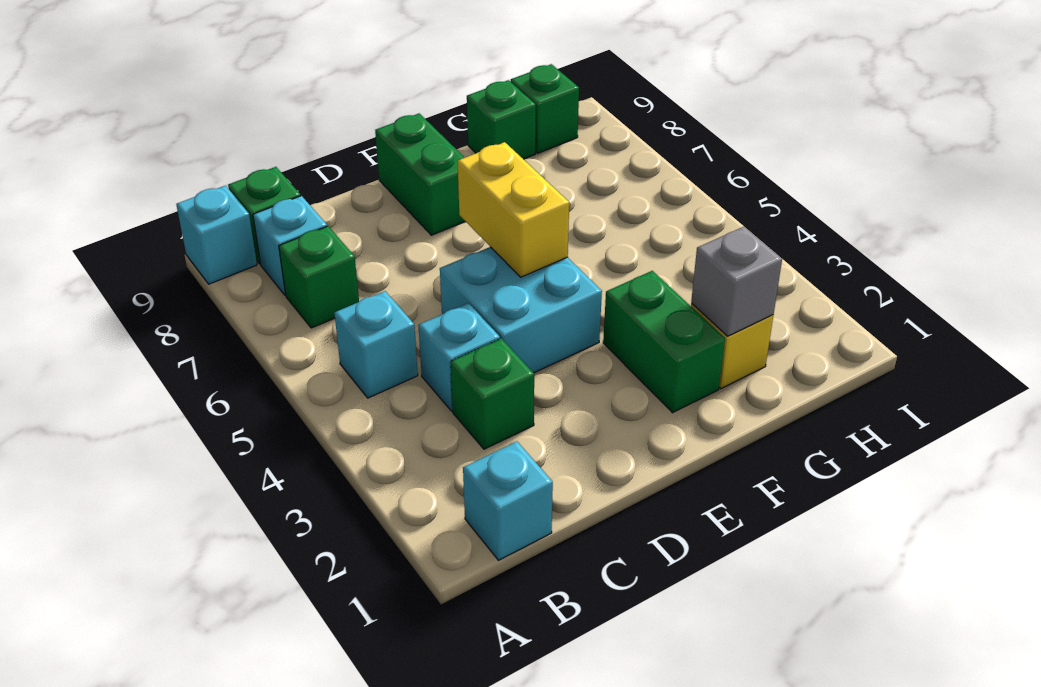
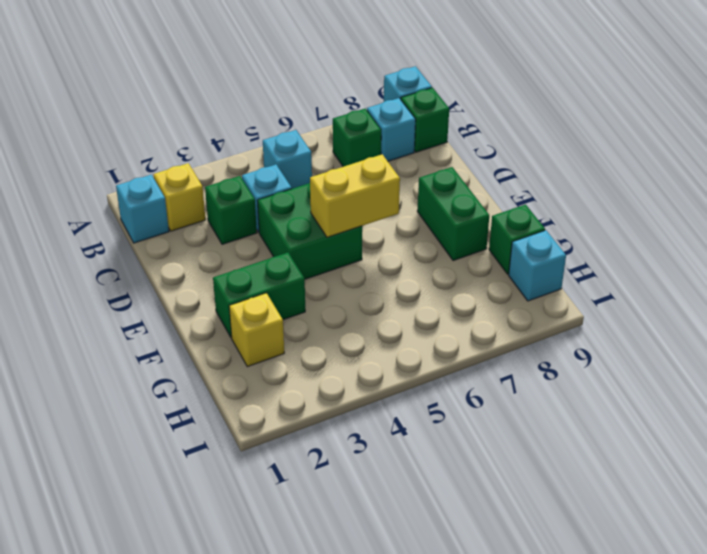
none -> yellow 1x1 brick [154,163,206,231]
cyan 2x2 brick [440,247,602,373] -> green 2x2 brick [257,183,362,279]
green 1x2 brick [375,113,465,235] -> green 1x2 brick turned to [417,167,489,261]
grey 1x1 brick [691,227,782,336] -> none
green 1x1 brick [511,64,579,153] -> cyan 1x1 brick [509,230,566,301]

